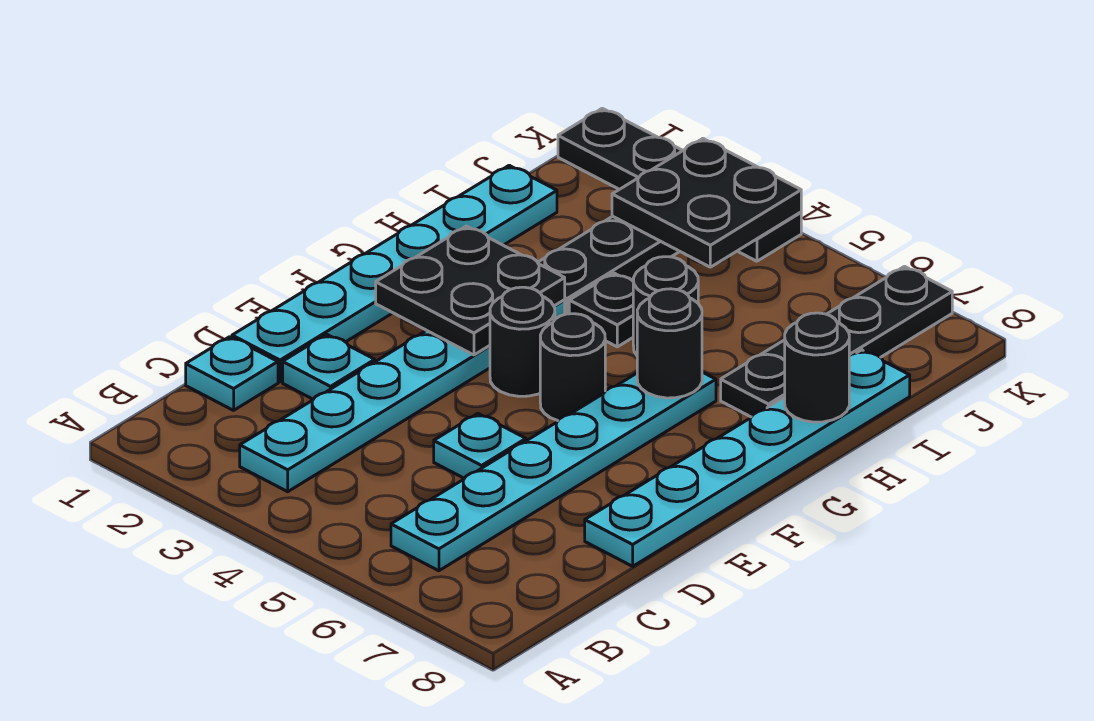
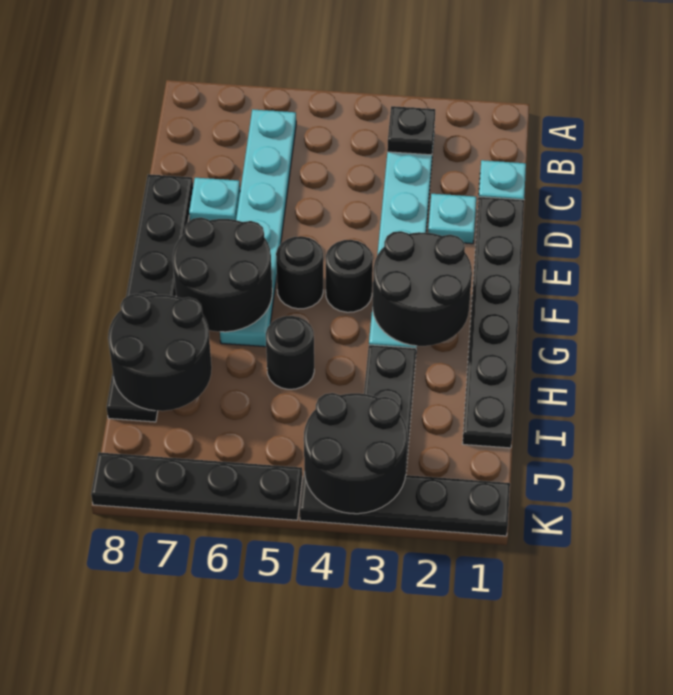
cyan 1x6 plate [232,165,557,382] -> black 1x6 plate [462,197,524,448]
cyan 1x1 plate [434,414,526,478] -> cyan 1x1 plate moved to [189,178,240,220]
cyan 1x6 plate [585,350,910,566] -> black 1x6 plate [107,174,193,422]
black 2x2 plate [376,226,565,355] -> black 2x2 round brick [373,231,472,346]
black 1x1 round brick [637,289,702,398] -> black 2x2 round brick [173,218,272,332]
black 1x1 plate [569,273,633,347] -> black 1x1 plate moved to [387,106,435,155]
black 1x4 plate [721,267,952,417] -> black 1x4 plate turned to [91,452,302,520]
black 1x1 round brick [785,313,849,422] -> black 2x2 round brick [108,294,212,411]
black 2x2 plate [612,139,801,267] -> black 2x2 round brick [304,393,407,514]

